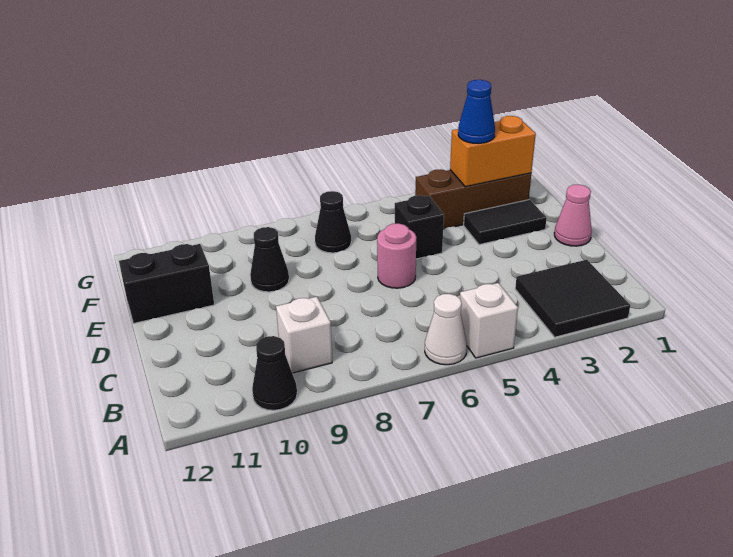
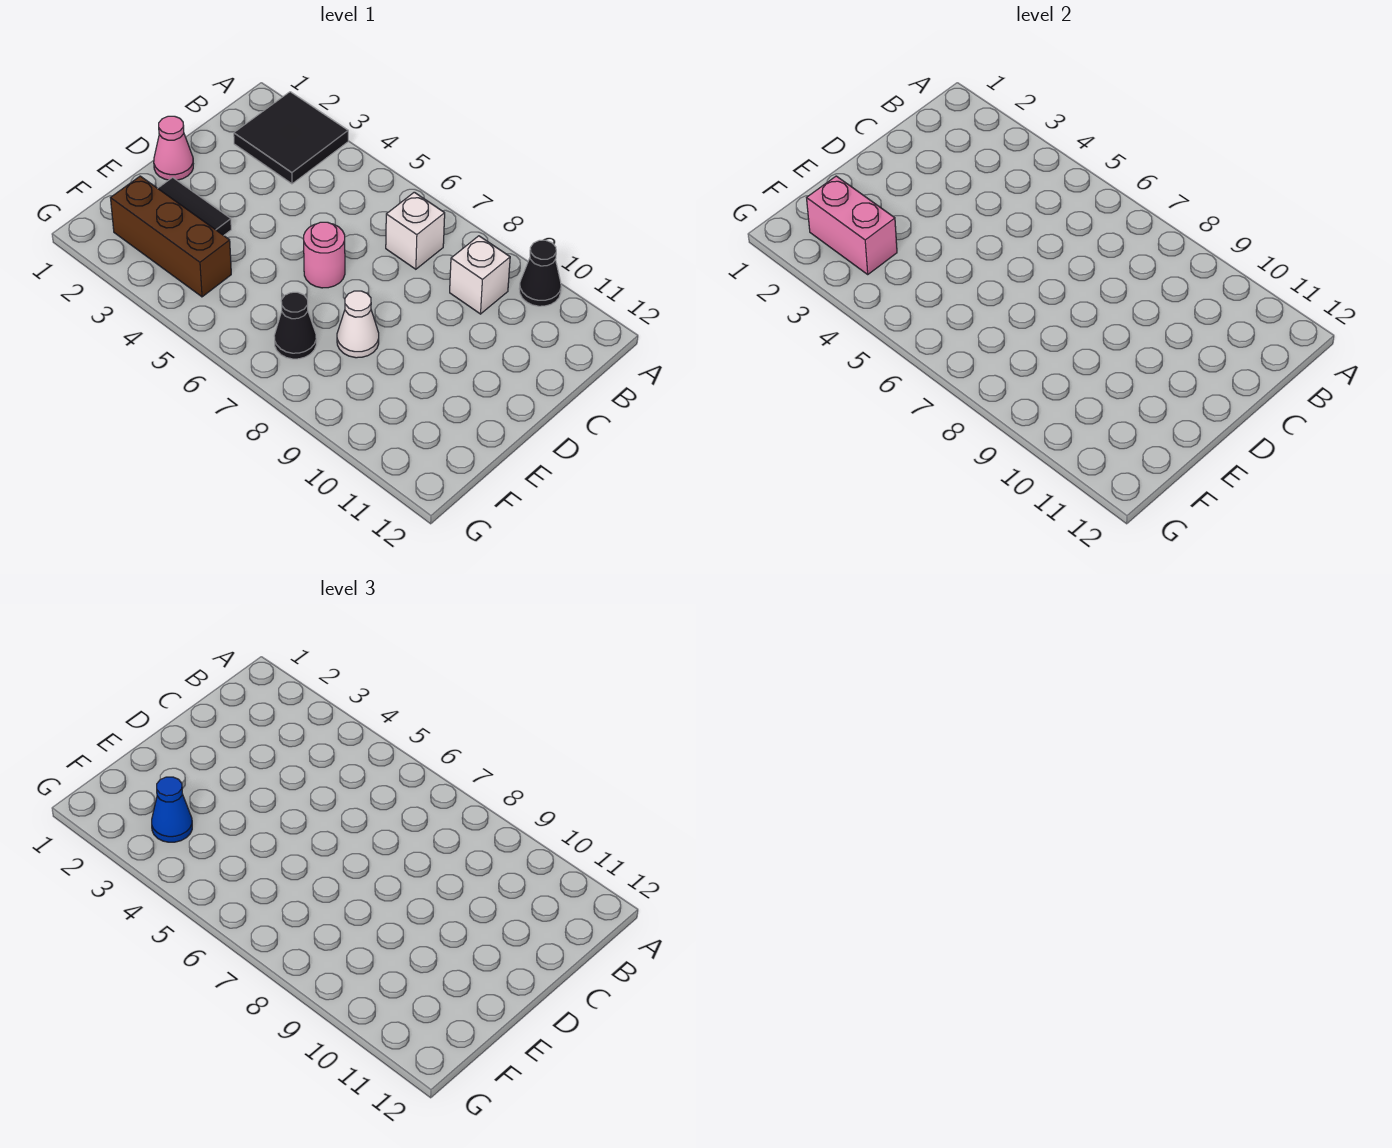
white 1x1 brick [460,283,518,358] -> white 1x1 brick moved to [386,192,445,269]
white 1x1 cone [425,294,467,365] -> white 1x1 cone moved to [337,291,379,358]
black 1x1 brick [395,195,444,259] -> none
black 1x1 cone [250,227,289,292] -> none
black 1x2 brick [119,244,214,323] -> none
orange 1x2 brick [450,116,536,187] -> pink 1x2 brick [807,176,897,274]

